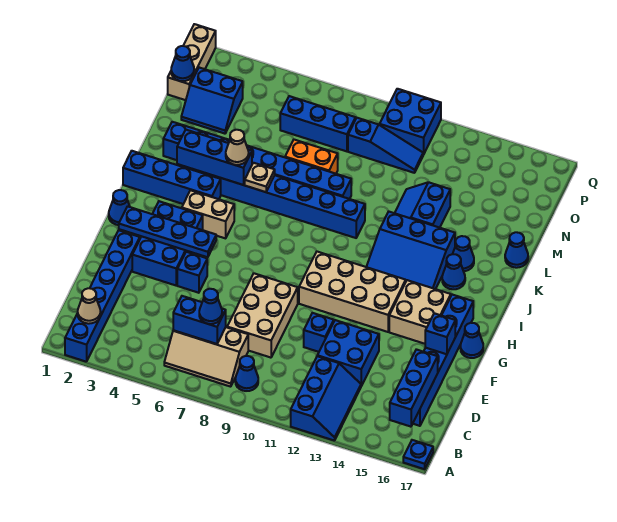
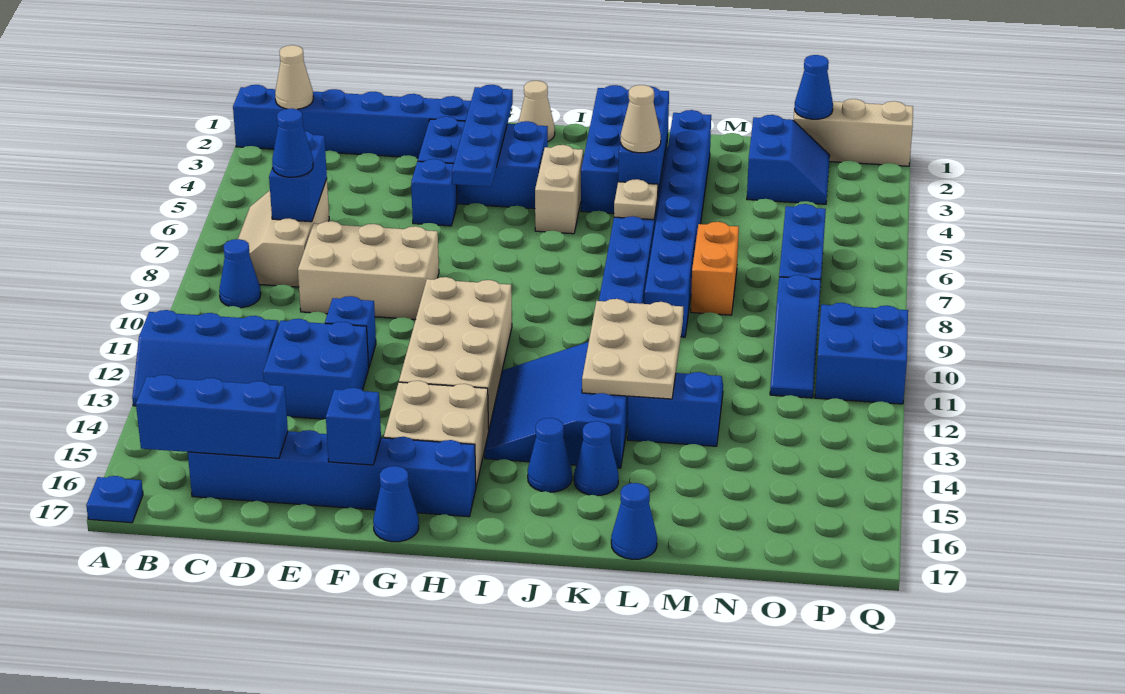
blue 1x1 cone [109,190,130,225] -> tan 1x1 cone [518,81,555,141]
none -> tan 2x3 plate [582,299,683,399]
blue 2x2 slope [181,68,243,134] -> blue 2x2 slope turned to [747,115,830,204]

